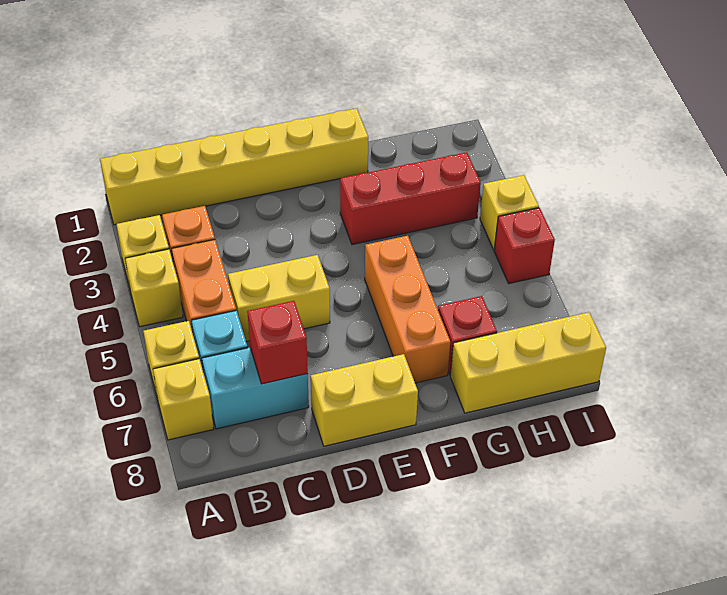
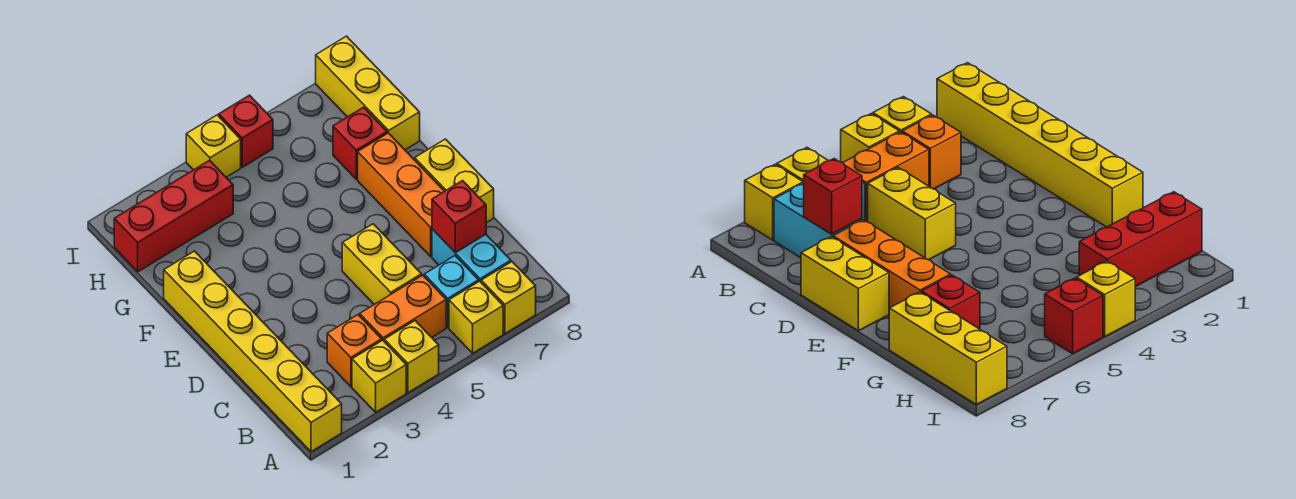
red 1x3 brick [340,152,481,245] -> red 1x3 brick turned to [114,160,233,272]
orange 1x3 brick [365,236,450,383] -> orange 1x3 brick turned to [358,133,444,256]

